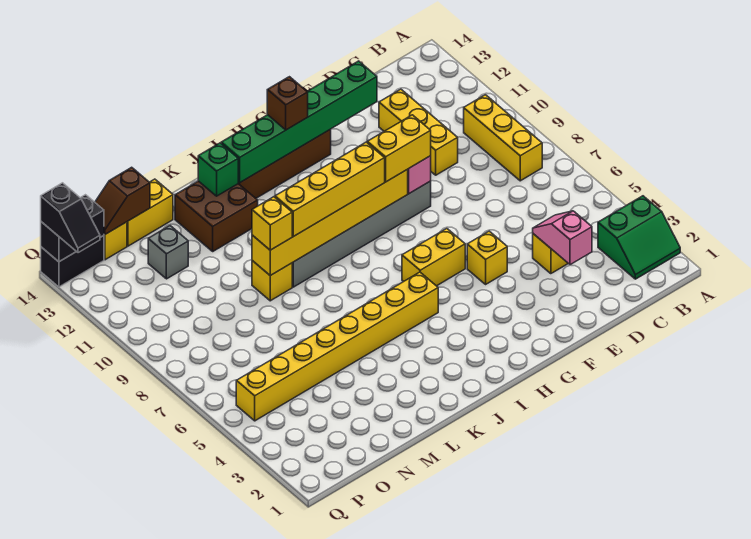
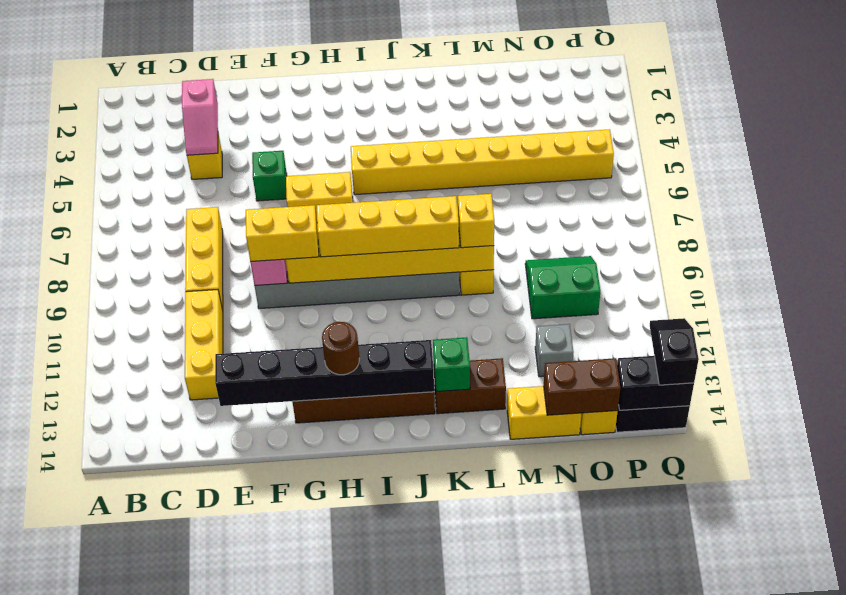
green 2x2 slope [598,196,680,279] -> green 2x2 slope moved to [525,256,600,319]
yellow 1x3 brick [464,95,542,181] -> yellow 1x3 brick moved to [185,207,223,310]
green 1x6 brick [221,61,377,183] -> black 1x6 brick [215,340,434,406]
yellow 1x1 brick [467,231,507,284] -> green 1x1 brick [252,151,287,201]
brown 1x1 brick [267,77,308,130] -> brown 1x1 round brick [322,322,359,375]
brown 2x2 brick [175,181,258,251] -> brown 1x2 brick [434,358,506,414]
brown 1x2 slope [95,167,150,234] -> brown 1x2 brick [544,358,620,415]

